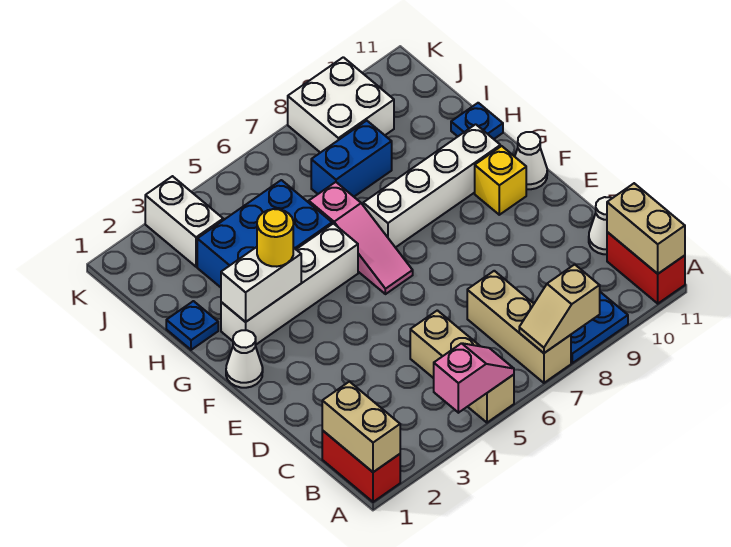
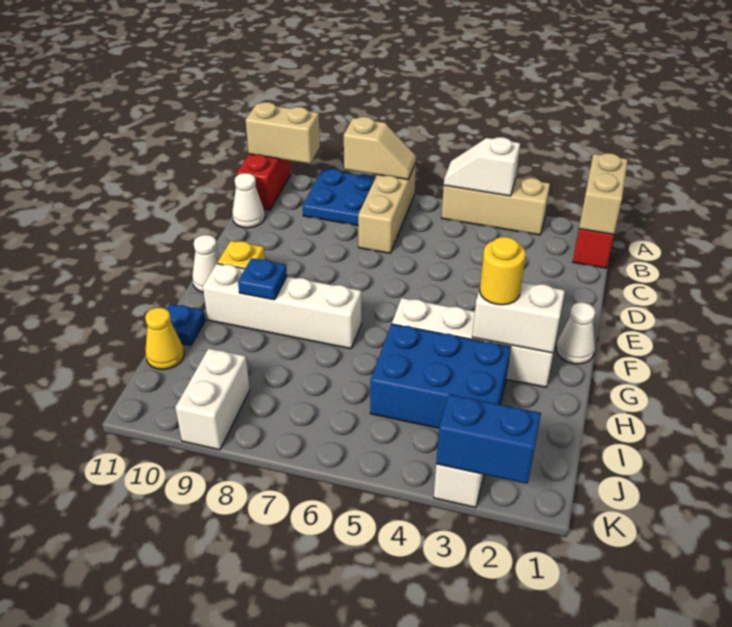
pink 1x2 slope [434,343,514,413] -> white 1x2 slope [444,137,520,196]
tan 1x3 brick [410,310,514,423] -> tan 1x3 brick turned to [441,178,550,235]
tan 1x2 brick [607,183,685,274] -> tan 1x2 brick turned to [246,102,320,164]
pink 1x3 slope [309,182,413,294] -> none
blue 1x1 plate [166,301,218,350] -> blue 1x1 plate moved to [238,258,287,300]
blue 1x2 brick [311,121,392,197] -> blue 1x2 brick moved to [436,394,541,484]
none -> yellow 1x1 cone [145,308,184,369]
white 2x2 brick [288,57,394,153] -> white 1x2 brick [175,348,250,450]

